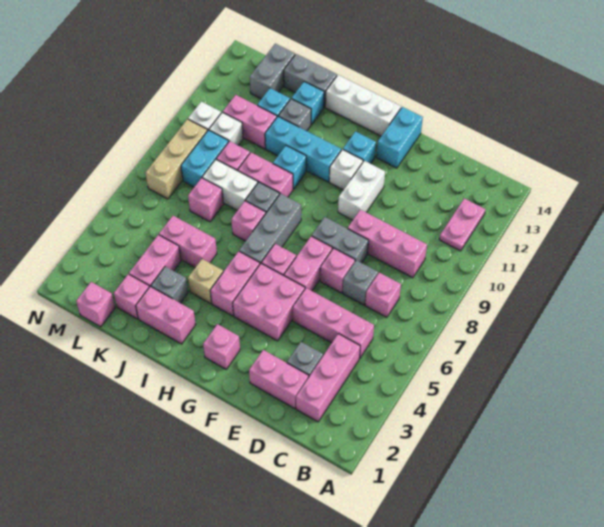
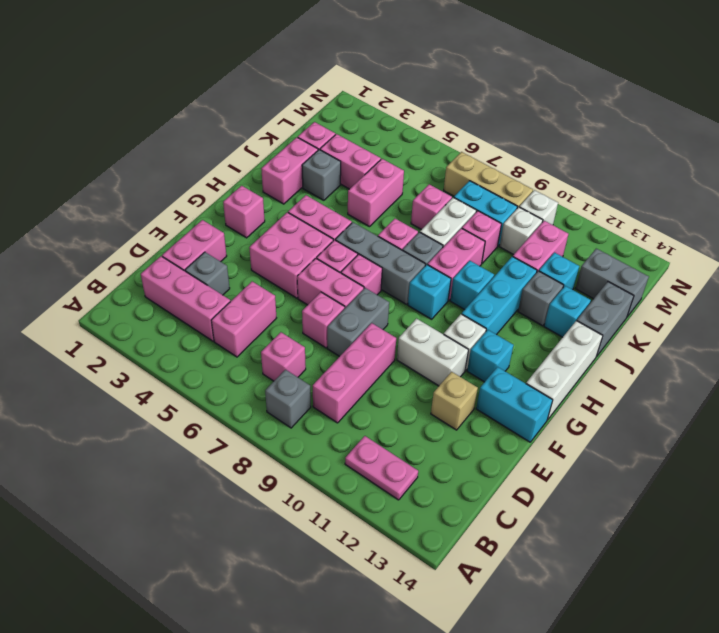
pink 1x3 brick [293,288,374,358] -> pink 1x2 brick [211,281,276,357]
grey 1x1 brick [343,260,378,305] -> grey 1x1 brick moved to [265,369,311,428]
none -> cyan 1x1 brick [408,265,451,319]
tan 1x1 brick [188,259,223,304] -> tan 1x1 brick moved to [431,372,478,430]
pink 1x1 brick [76,282,115,327] -> pink 1x1 brick moved to [341,254,382,295]

